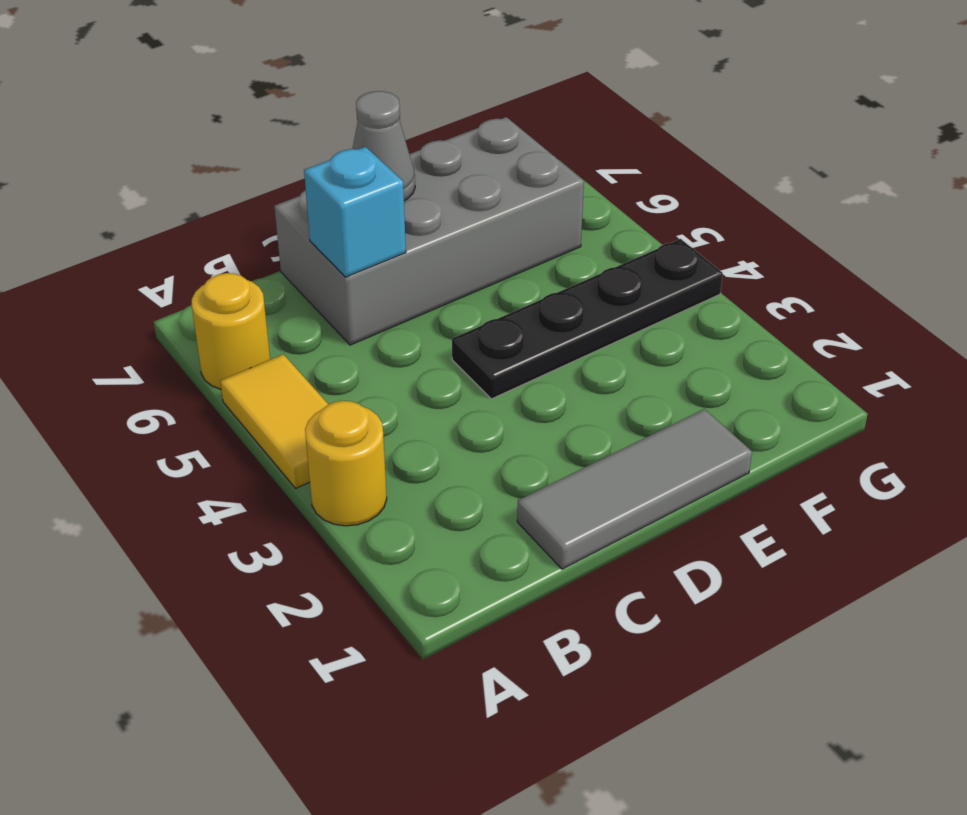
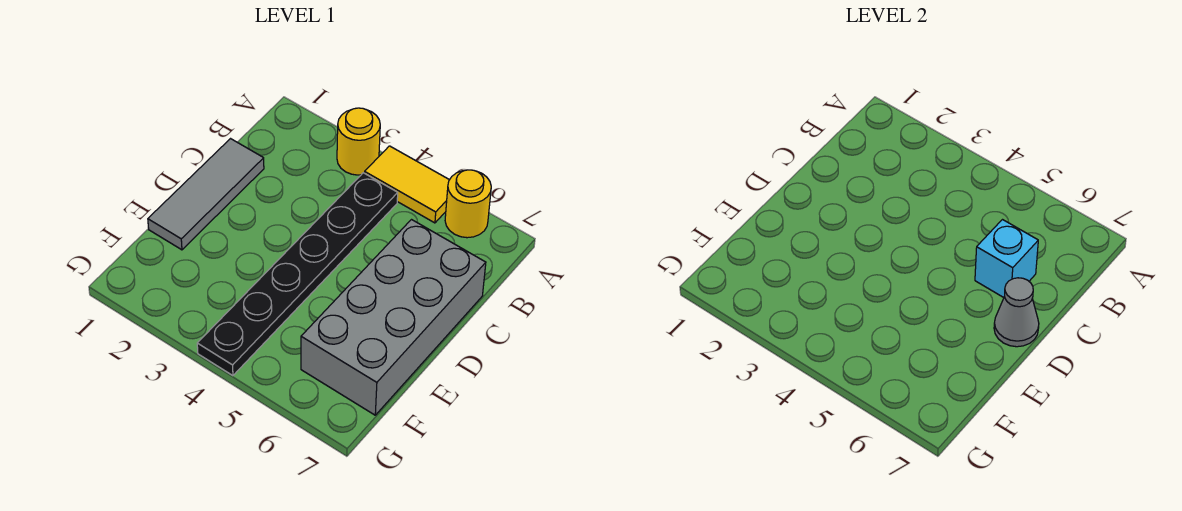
black 1x4 plate [452,239,723,399] -> black 1x6 plate [197,173,398,376]

